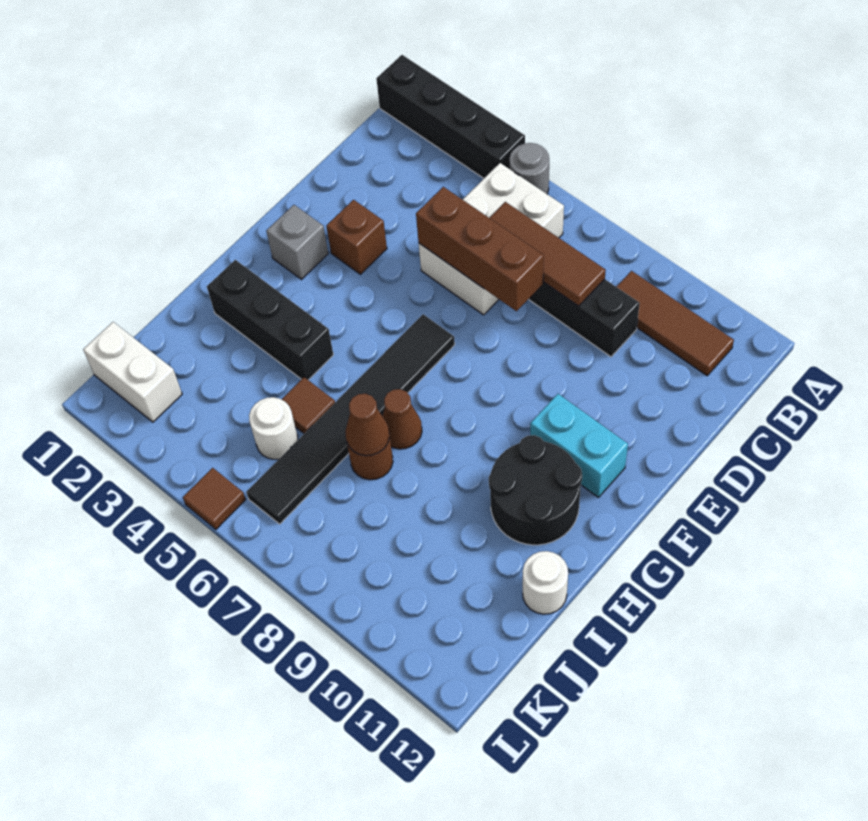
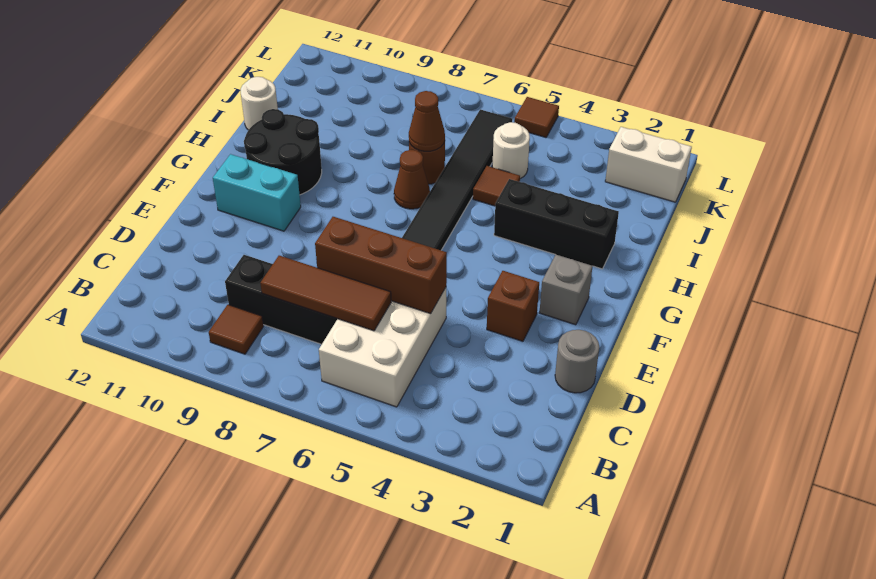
black 1x4 brick [376,55,525,178] -> none
grey 1x1 round brick [509,143,549,194] -> grey 1x1 round brick moved to [555,330,599,393]
brown 1x3 tile [617,271,734,376] -> brown 1x1 tile [209,305,264,354]

